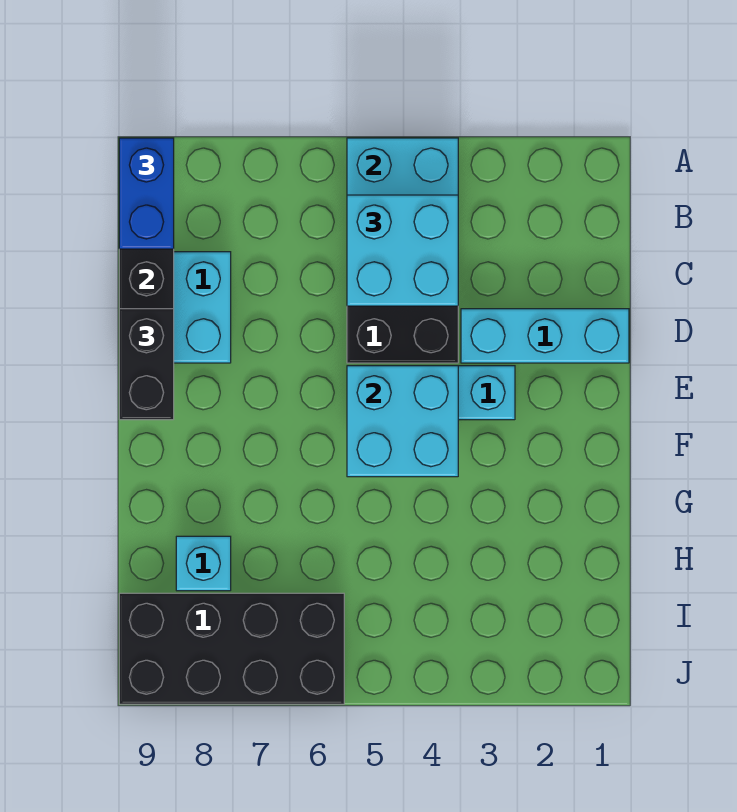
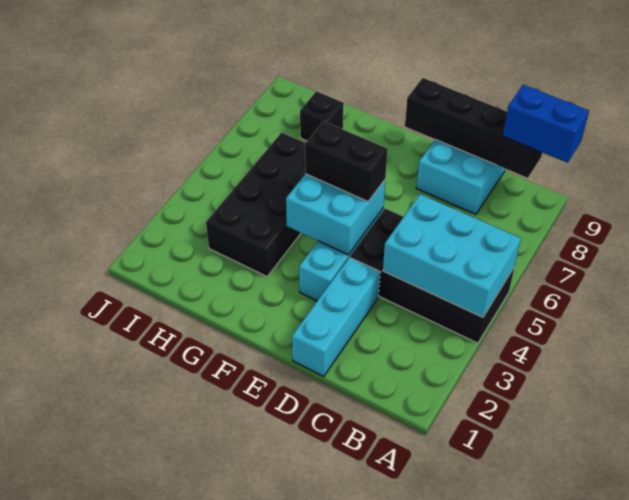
cyan 2x2 brick [347,195,458,306] -> none
black 1x2 brick [119,309,174,420] -> black 1x2 brick moved to [305,121,388,201]
cyan 1x1 brick [176,536,231,591] -> black 1x1 brick [300,91,344,141]
black 2x4 brick [119,593,344,704] -> black 2x4 brick moved to [206,133,305,276]

